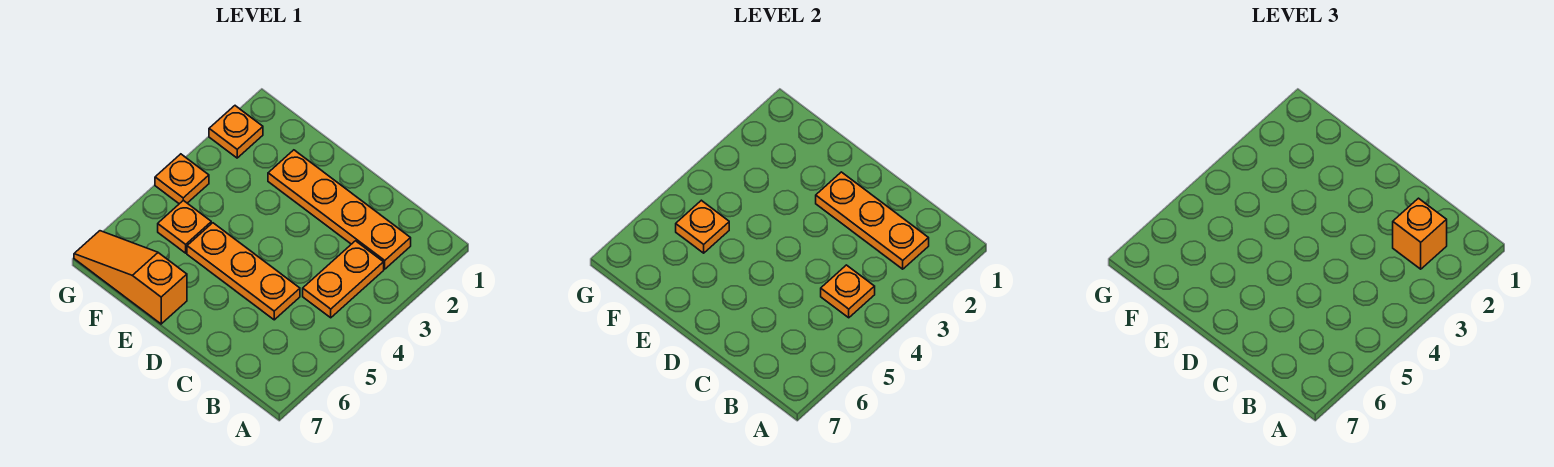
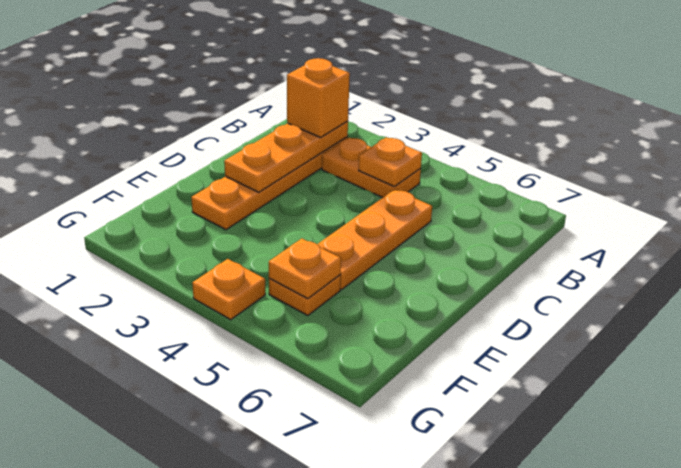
orange 1x3 slope [74,231,187,324] -> none
orange 1x1 plate [209,106,263,158] -> none

